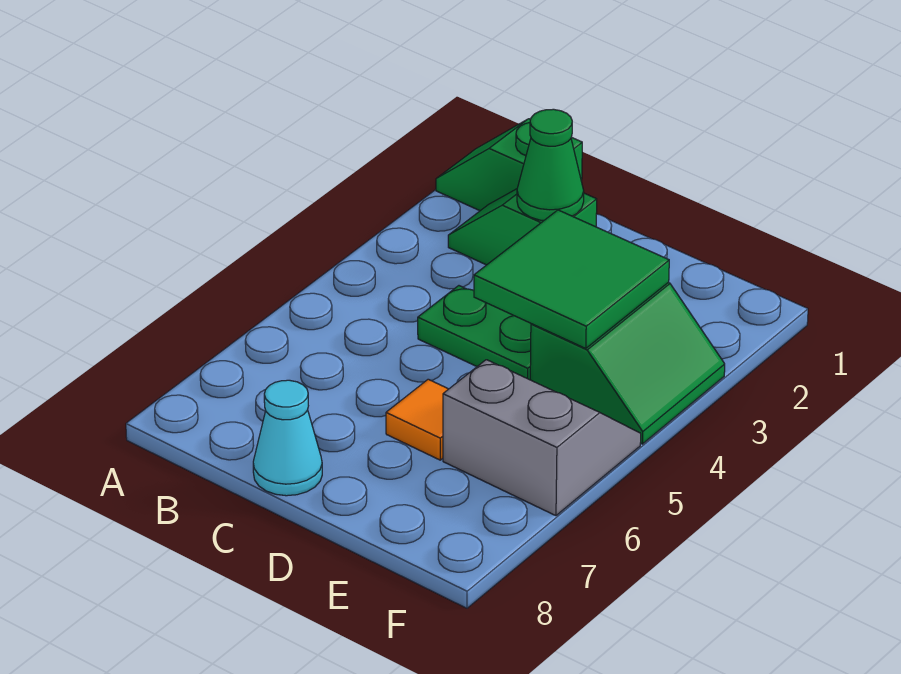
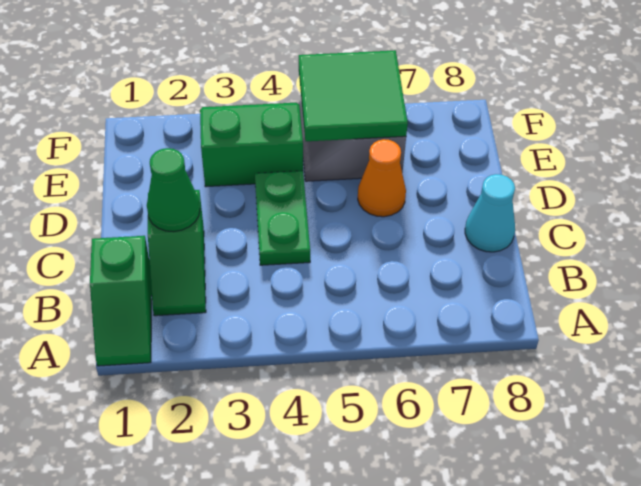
green 2x2 tile [474,210,669,349] -> green 2x2 tile moved to [299,50,408,141]
orange 1x1 tile [386,379,448,460] -> orange 1x1 cone [358,139,406,217]

